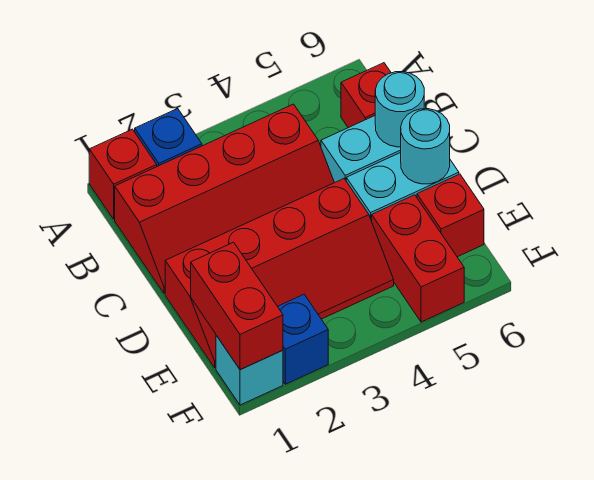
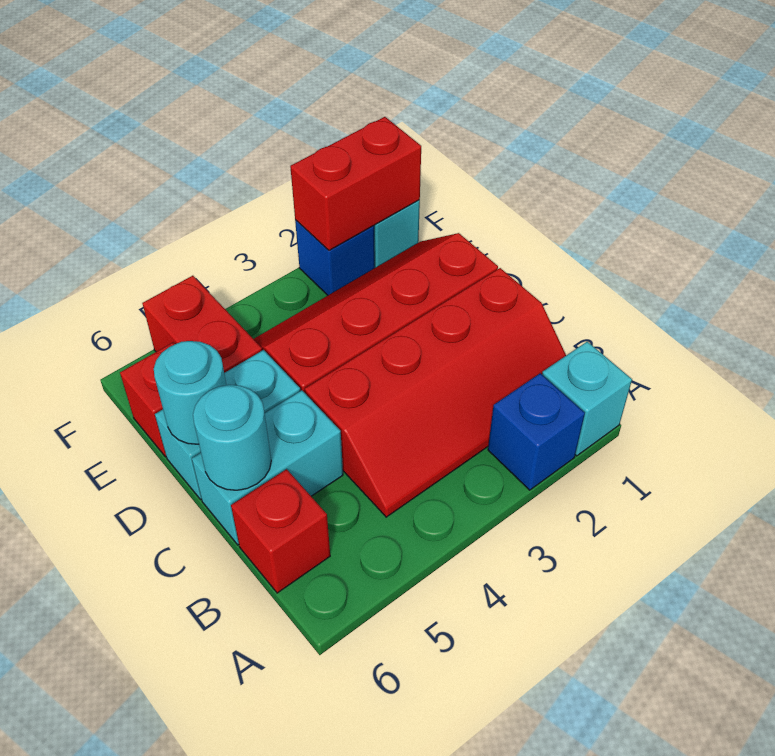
red 1x1 brick [89,129,157,219] -> cyan 1x1 brick [542,341,632,456]
red 2x4 slope [115,104,334,294] -> red 2x4 slope turned to [305,268,566,517]
red 1x2 brick [191,242,283,369] -> red 1x2 brick turned to [290,117,421,251]

